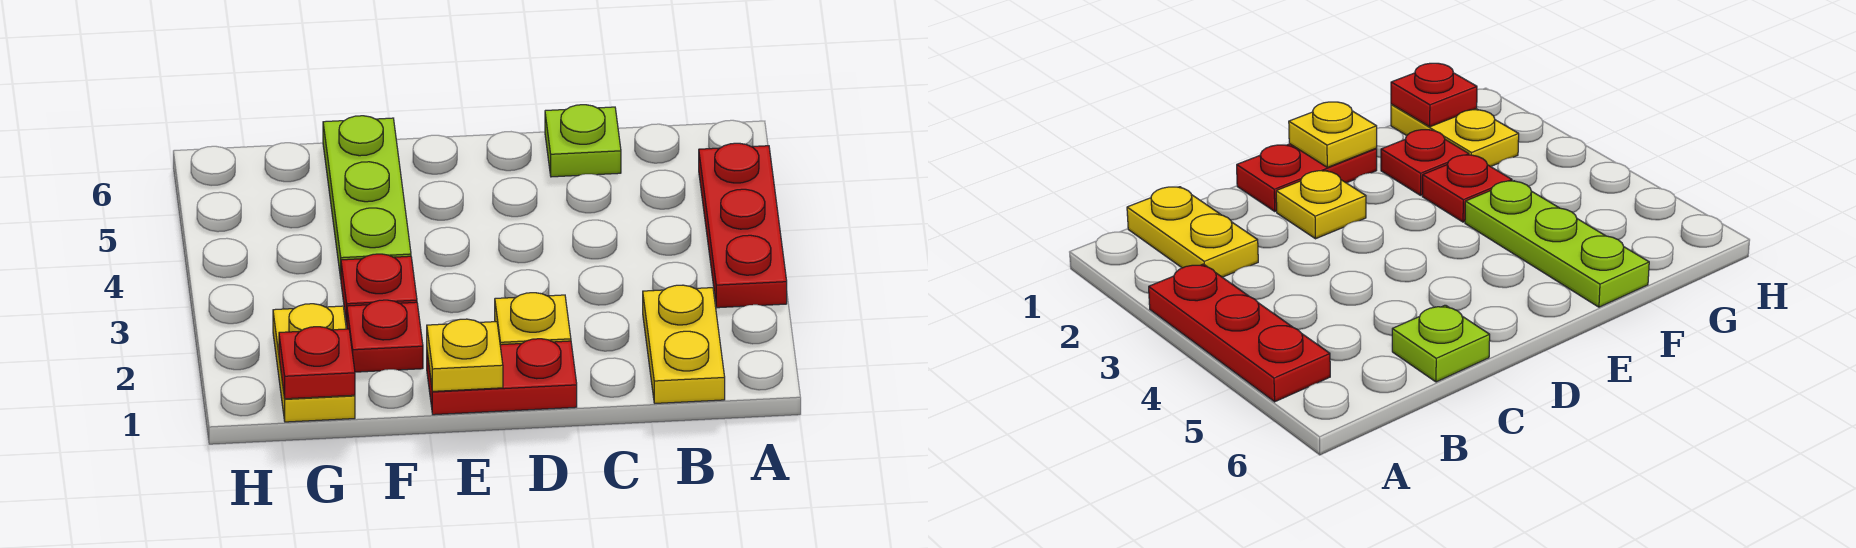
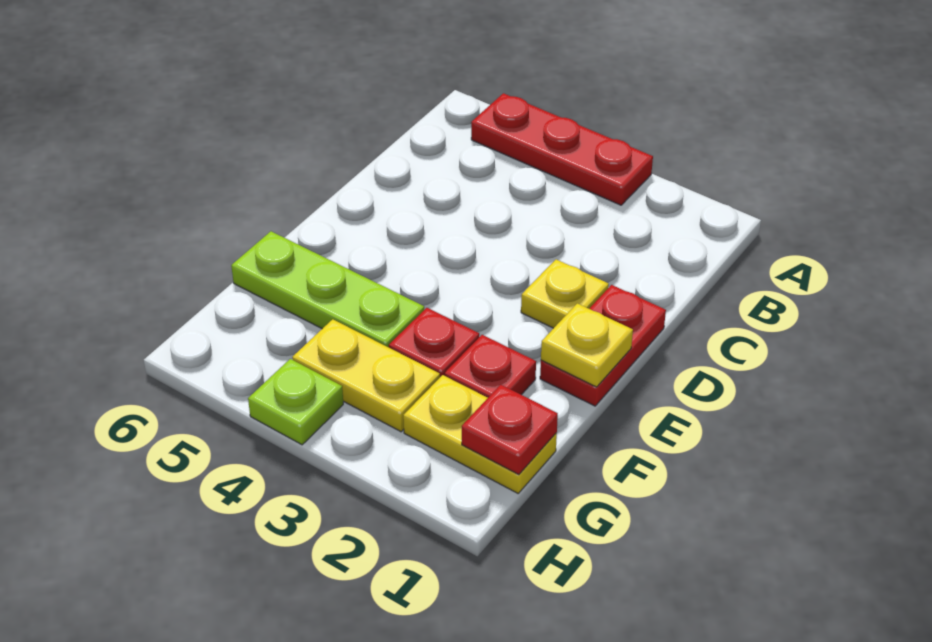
yellow 1x2 plate [643,285,725,403] -> yellow 1x2 plate moved to [292,319,440,432]
lime 1x1 plate [545,105,621,177] -> lime 1x1 plate moved to [248,359,343,445]

